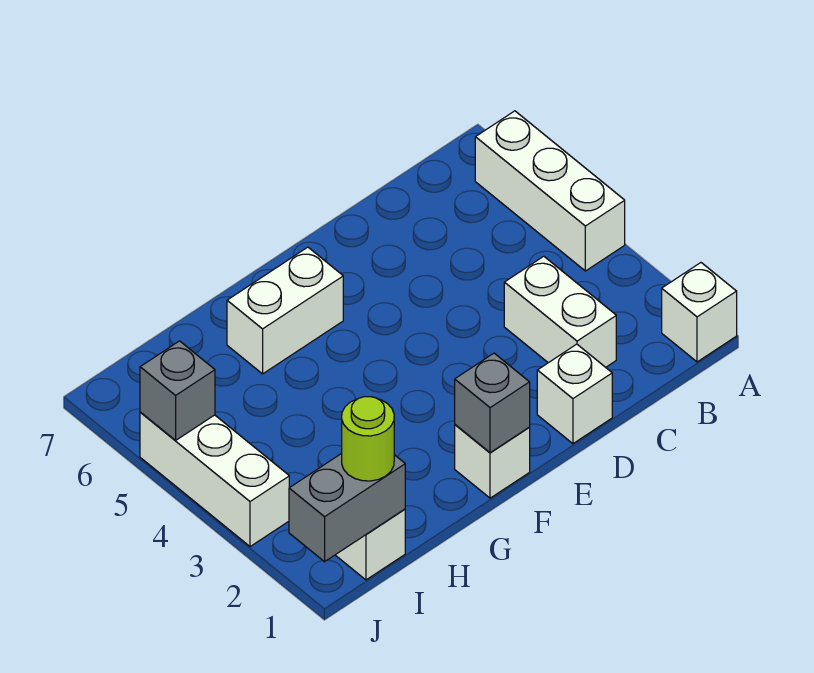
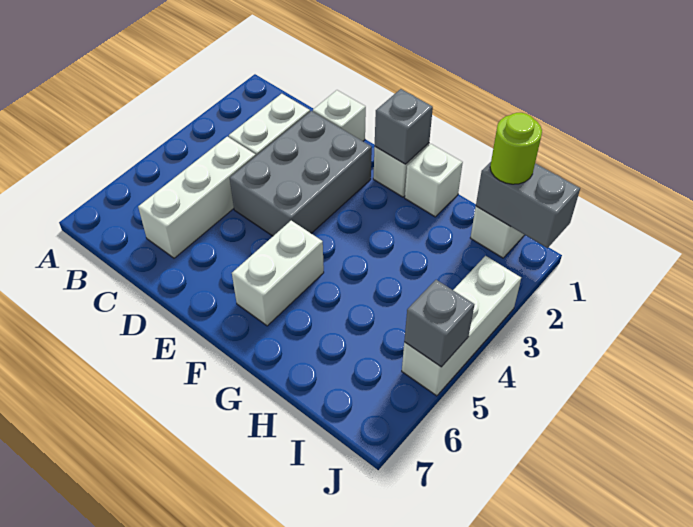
white 1x1 brick [662,263,737,362] -> white 1x1 brick moved to [405,144,463,217]
white 1x3 brick [475,111,625,271] -> white 1x3 brick moved to [138,137,256,258]
none -> grey 2x3 brick [230,111,372,236]
white 1x2 brick [227,247,343,374] -> white 1x2 brick turned to [232,221,324,326]

